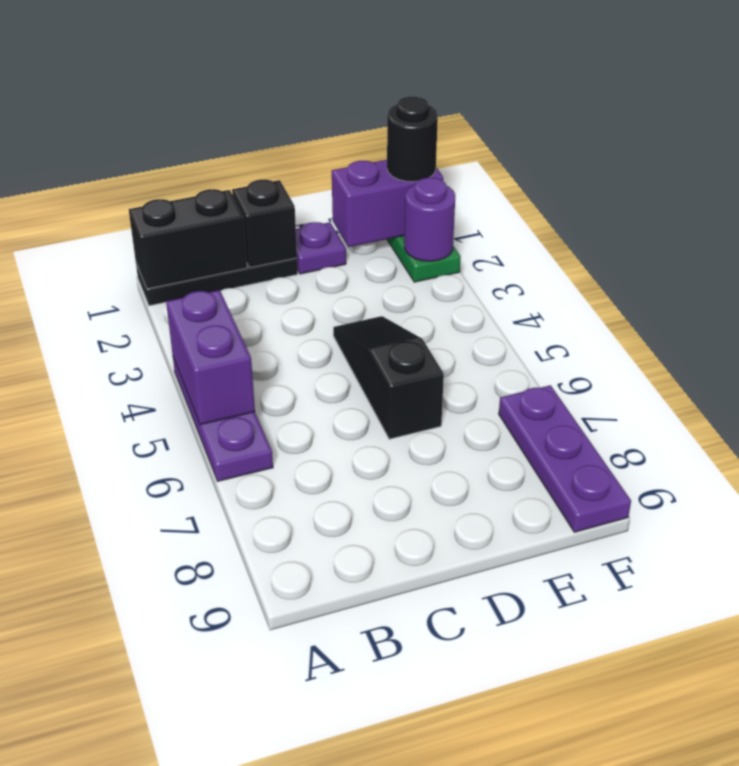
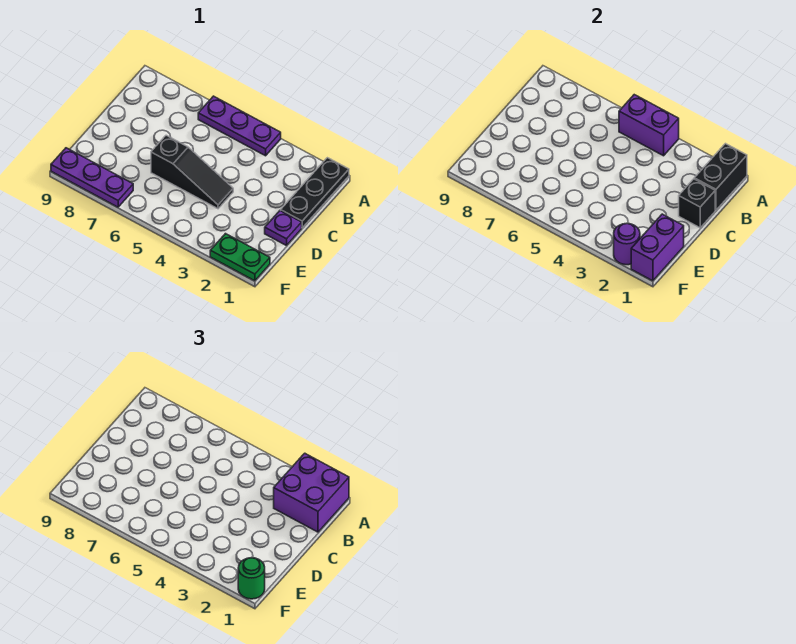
none -> purple 2x2 brick [274,453,349,532]
black 1x1 round brick [387,97,438,182] -> green 1x1 round brick [238,558,265,599]

